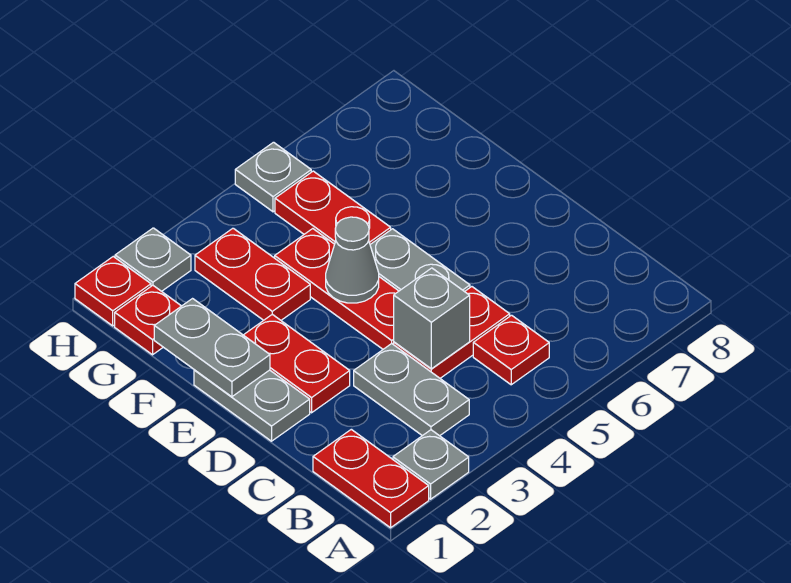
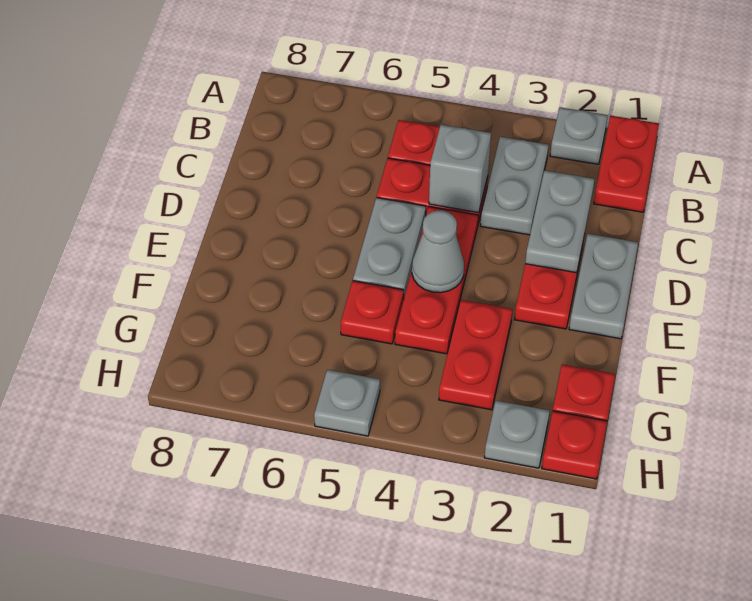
grey 1x2 plate [154,299,270,397] -> grey 1x2 plate moved to [525,170,595,273]
red 1x2 plate [275,171,391,244] -> red 1x1 plate [341,281,404,344]

